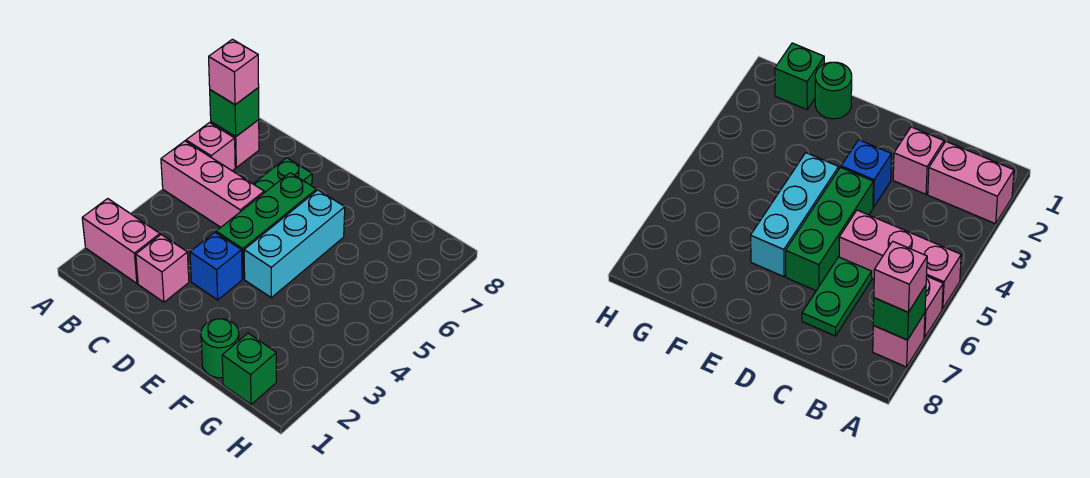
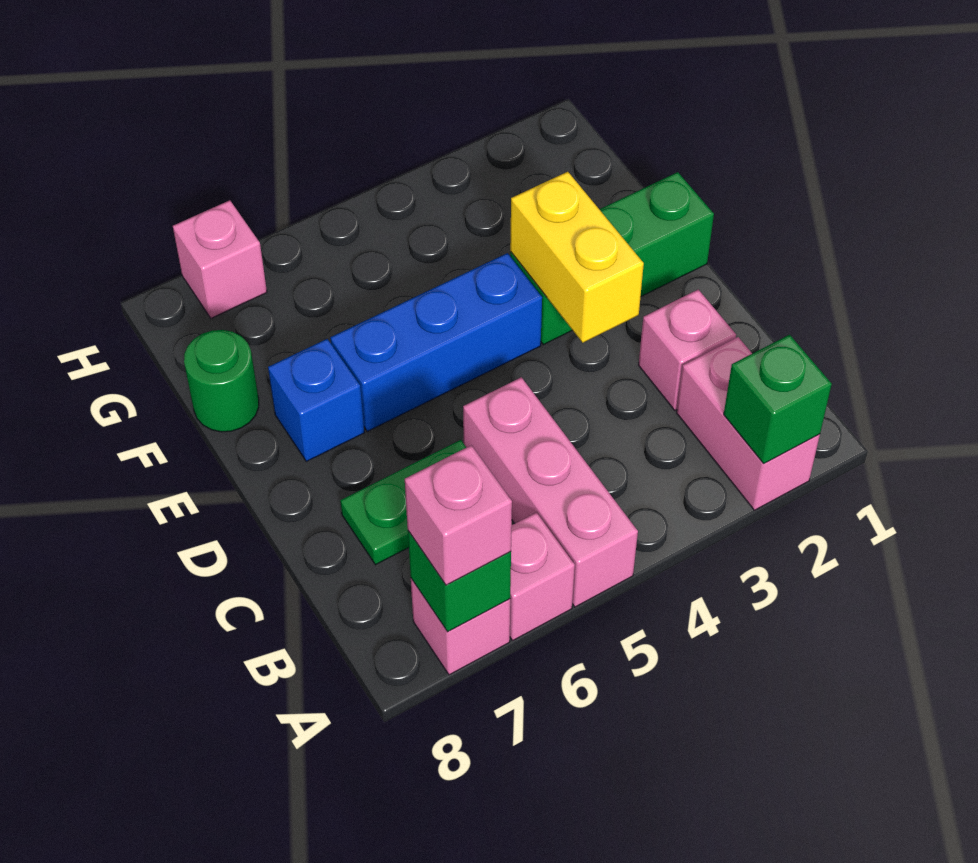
blue 1x1 brick [190,232,242,300] -> blue 1x1 brick moved to [268,339,364,461]
none -> yellow 1x2 brick [510,172,644,343]
green 1x3 brick [216,173,317,279] -> green 1x3 brick moved to [510,172,714,345]
cyan 1x3 brick [244,190,345,297] -> blue 1x3 brick [330,253,542,431]
green 1x1 round brick [201,319,239,378] -> green 1x1 round brick moved to [184,330,259,432]
green 1x1 brick [222,333,276,404] -> green 1x1 brick moved to [724,335,832,464]
none -> pink 1x1 brick [173,200,267,318]

